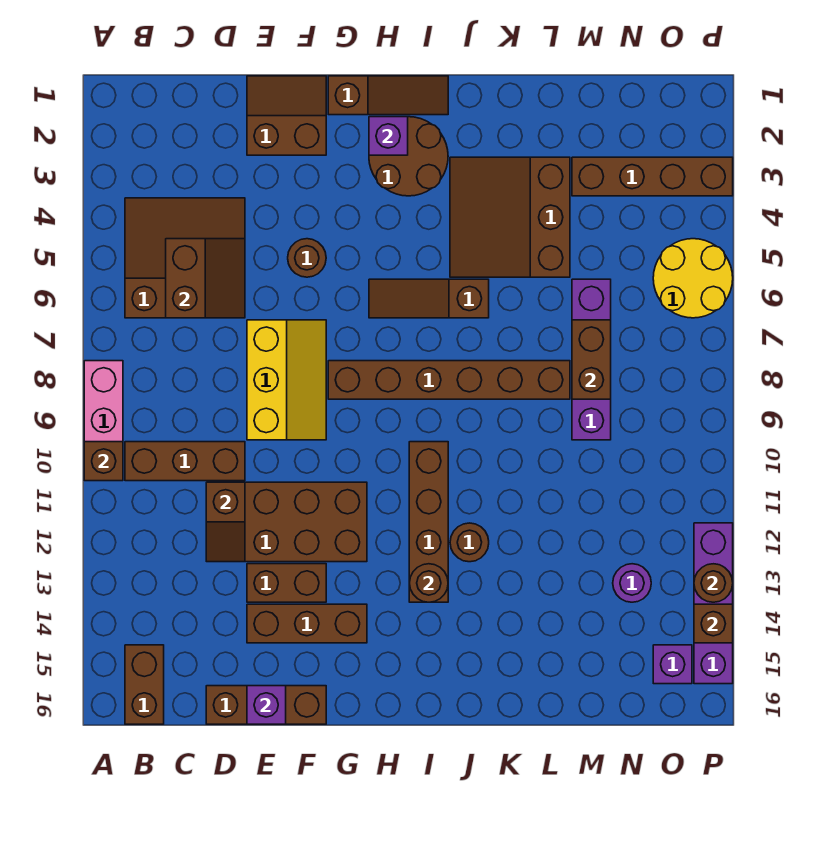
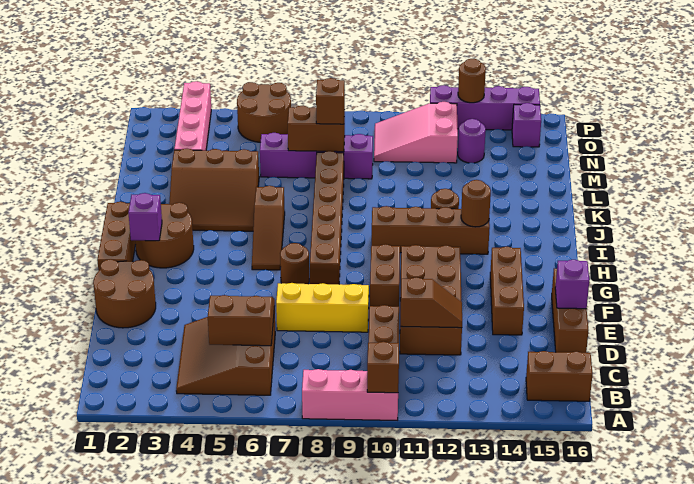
brown 2x2 slope [247,76,326,155] -> brown 2x2 round brick [93,259,156,328]
brown 1x2 brick [247,564,326,602] -> brown 1x2 brick moved to [370,244,400,307]
brown 1x1 round brick [288,239,326,277] -> brown 1x1 round brick moved to [280,243,309,284]
brown 1x3 slope [328,76,448,115] -> brown 1x3 brick [97,202,136,271]
brown 1x4 brick [572,157,733,196] -> pink 1x4 brick [174,81,211,150]
none -> pink 2x3 slope [374,102,458,163]
yellow 2x2 round brick [653,239,733,318] -> brown 2x2 round brick [237,82,291,142]
brown 1x1 brick [694,604,733,643] -> brown 1x1 brick moved to [316,78,345,124]

